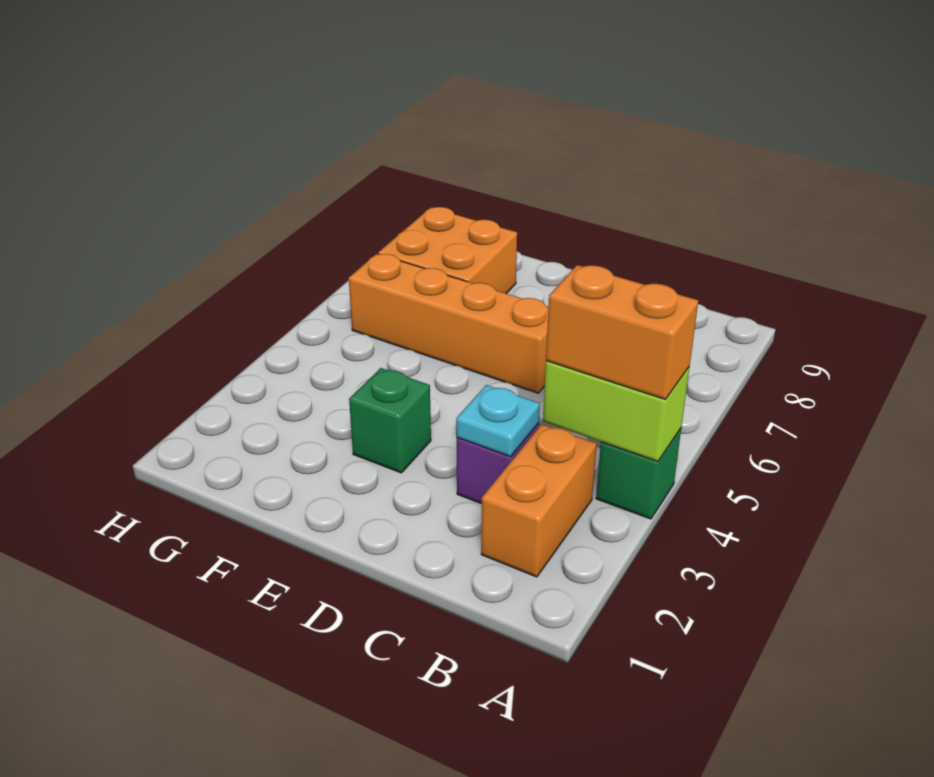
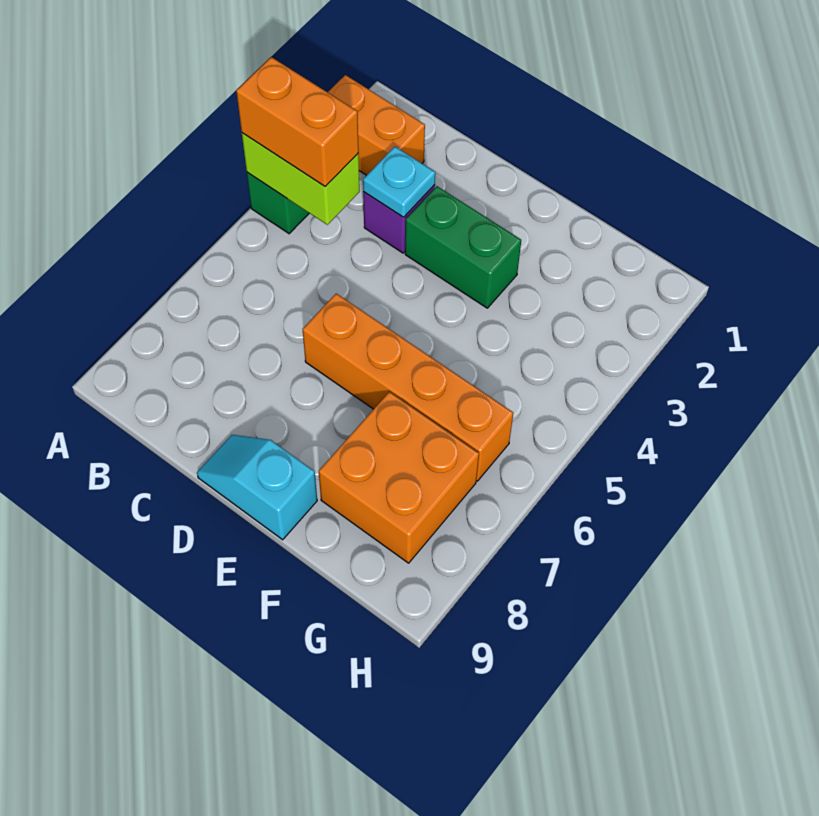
orange 1x2 brick [481,424,597,577] -> orange 1x2 brick turned to [328,75,425,175]
none -> cyan 1x2 slope [197,435,317,540]
green 1x1 brick [349,368,431,473] -> green 1x2 brick [405,186,521,308]

